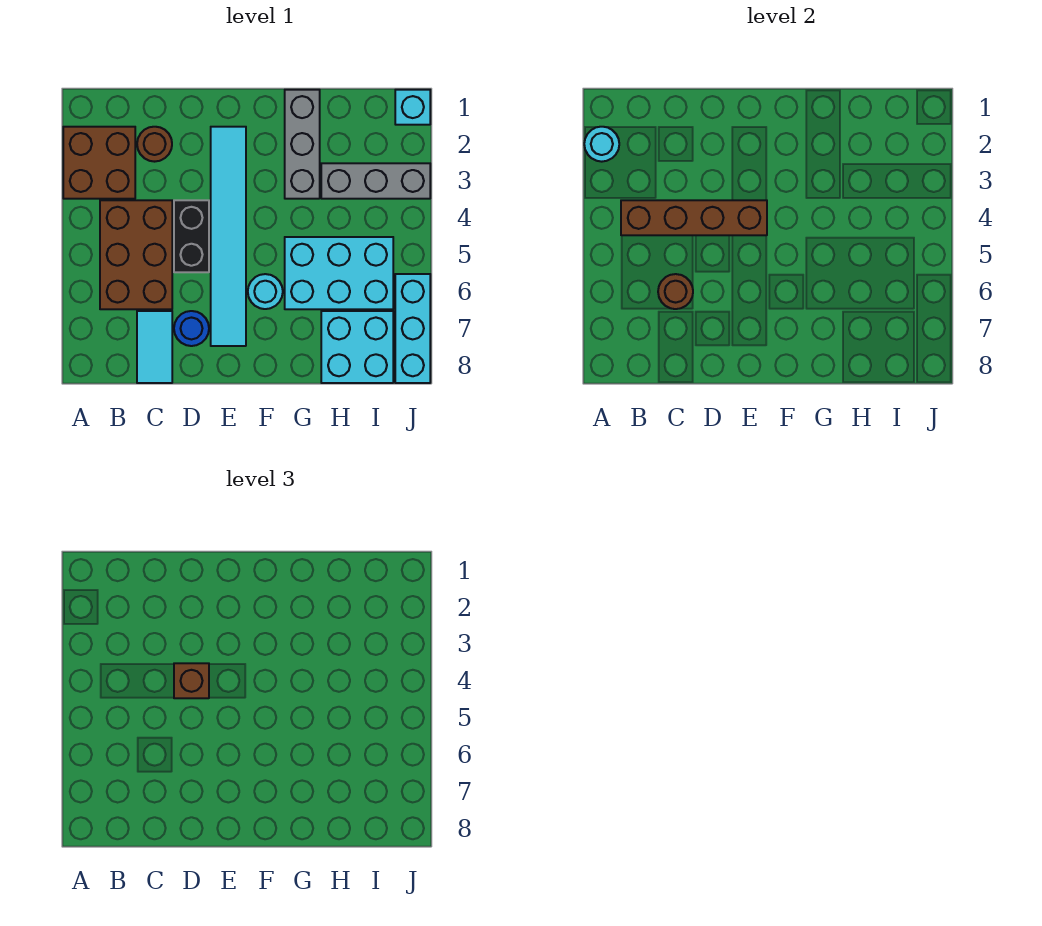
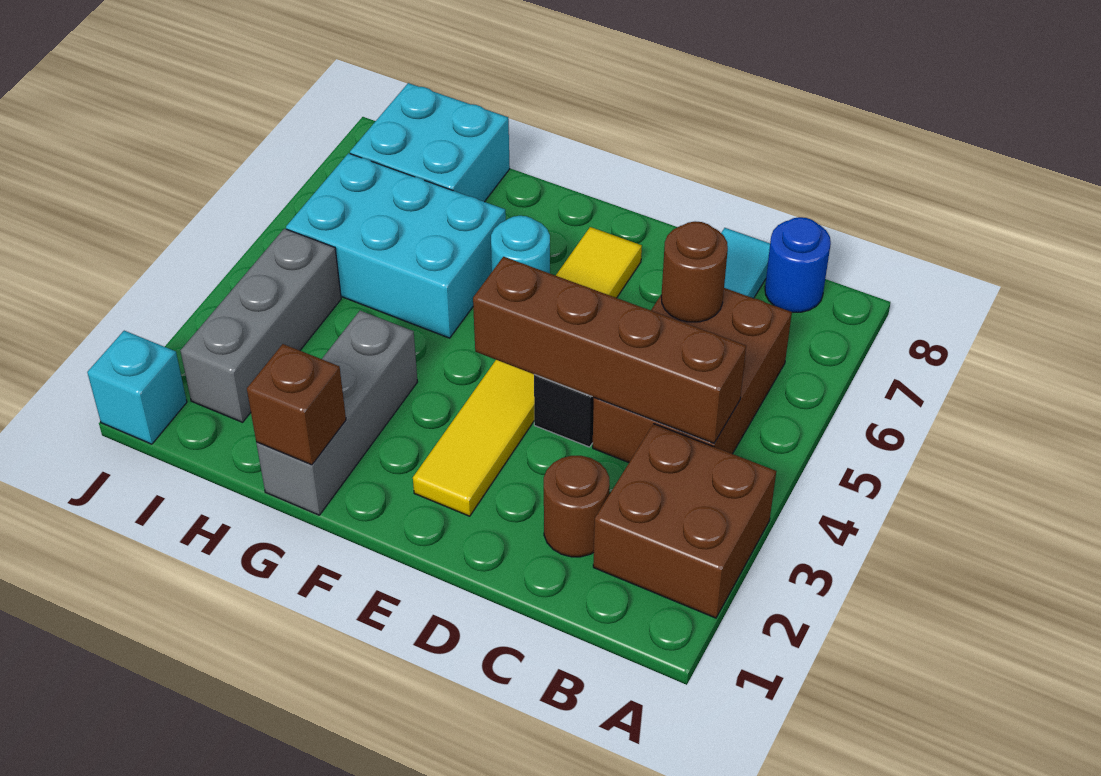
cyan 1x1 round brick [584,127,619,162] -> none
brown 1x1 brick [174,663,209,698] -> brown 1x1 brick moved to [247,344,346,465]
blue 1x1 round brick [174,311,209,346] -> blue 1x1 round brick moved to [765,217,831,312]
cyan 1x6 tile [211,127,246,346] -> yellow 1x6 tile [413,227,642,516]
grey 1x3 brick [321,163,430,199] -> grey 1x3 brick turned to [181,229,341,422]
cyan 1x3 brick [395,274,430,383] -> none

